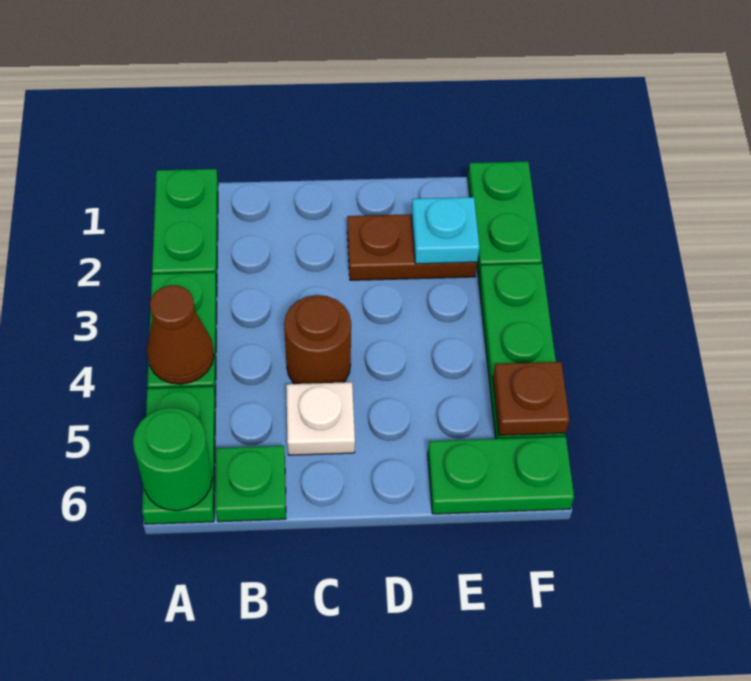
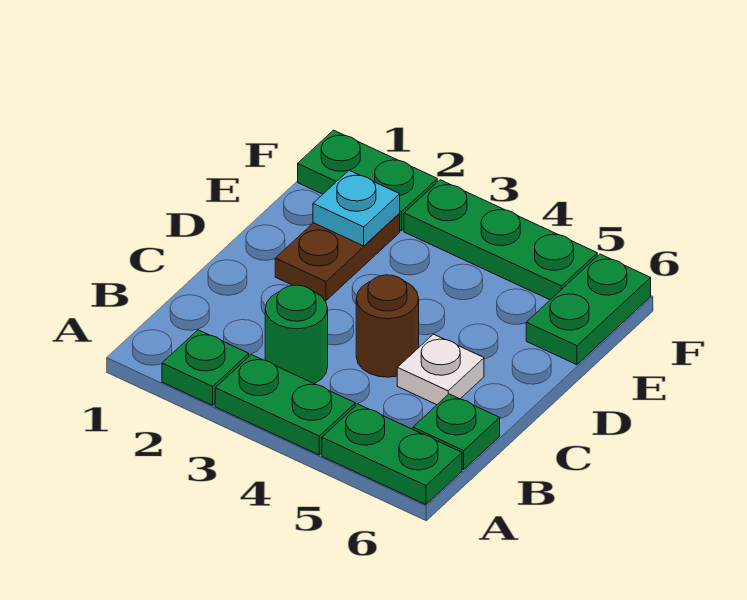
green 1x2 plate [152,169,218,283] -> green 1x1 plate [162,330,249,405]
brown 1x1 cone [147,285,214,384] -> none
green 1x1 round brick [133,408,212,511] -> green 1x1 round brick moved to [265,285,328,384]
brown 1x1 plate [493,362,569,435] -> none

